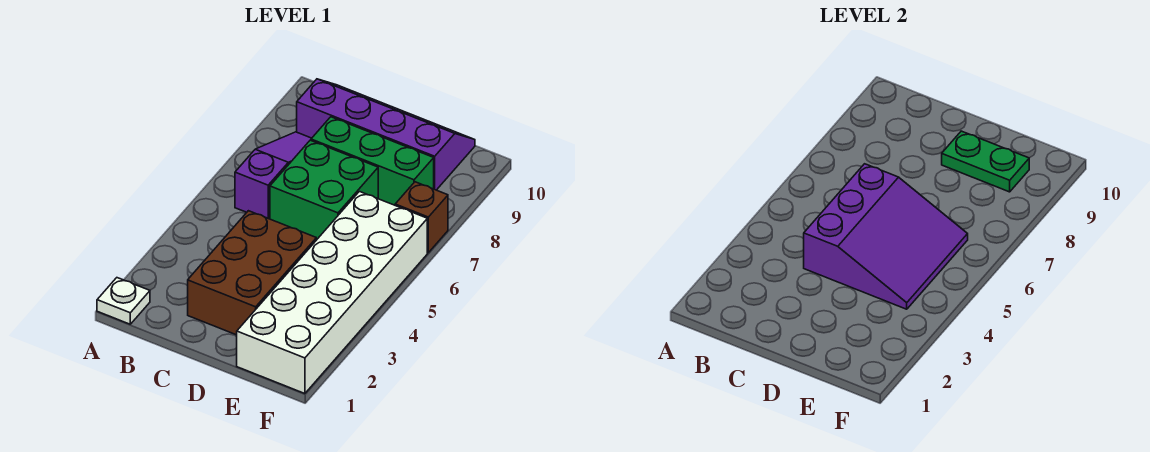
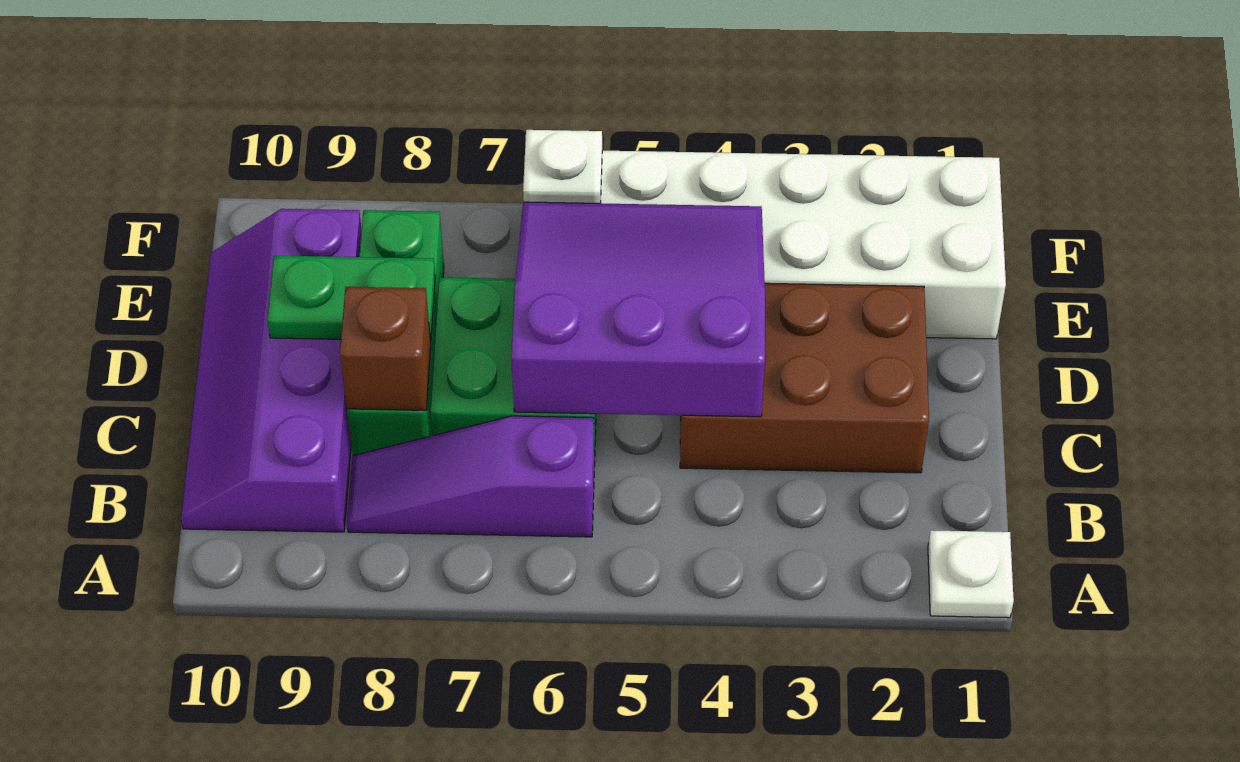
green 1x2 plate [942,131,1029,192] -> green 1x2 plate turned to [267,256,435,340]
none -> white 1x1 plate [523,130,602,203]
brown 1x1 brick [395,182,448,253] -> brown 1x1 brick moved to [340,287,431,410]

